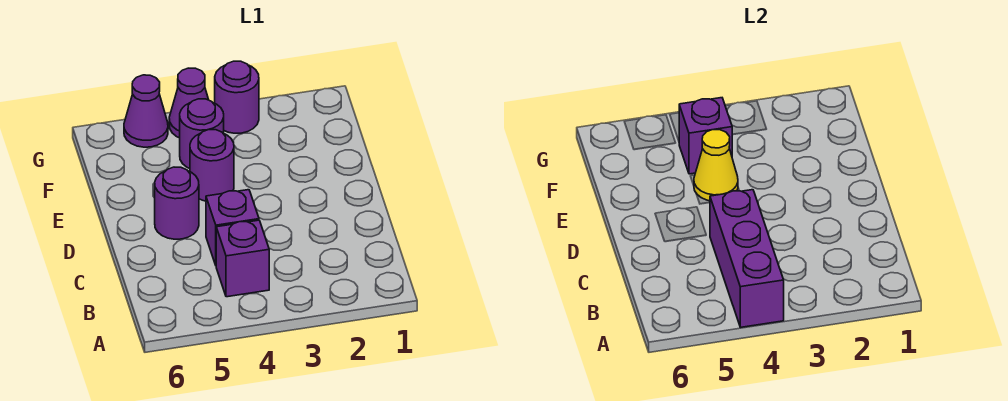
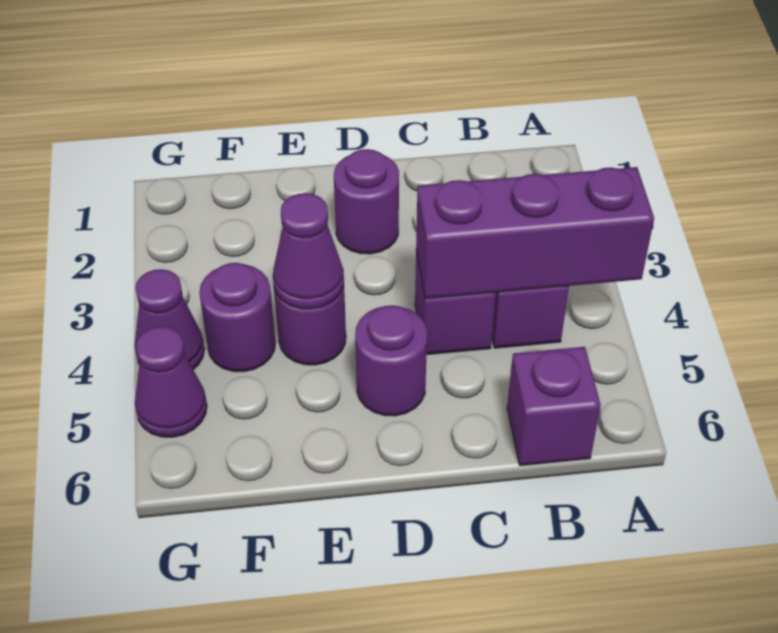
yellow 1x1 cone [694,130,738,201] -> purple 1x1 cone [273,193,344,309]
purple 1x1 brick [679,98,733,174] -> purple 1x1 brick moved to [507,347,601,466]
purple 1x1 round brick [215,61,259,133] -> purple 1x1 round brick moved to [334,149,399,254]

